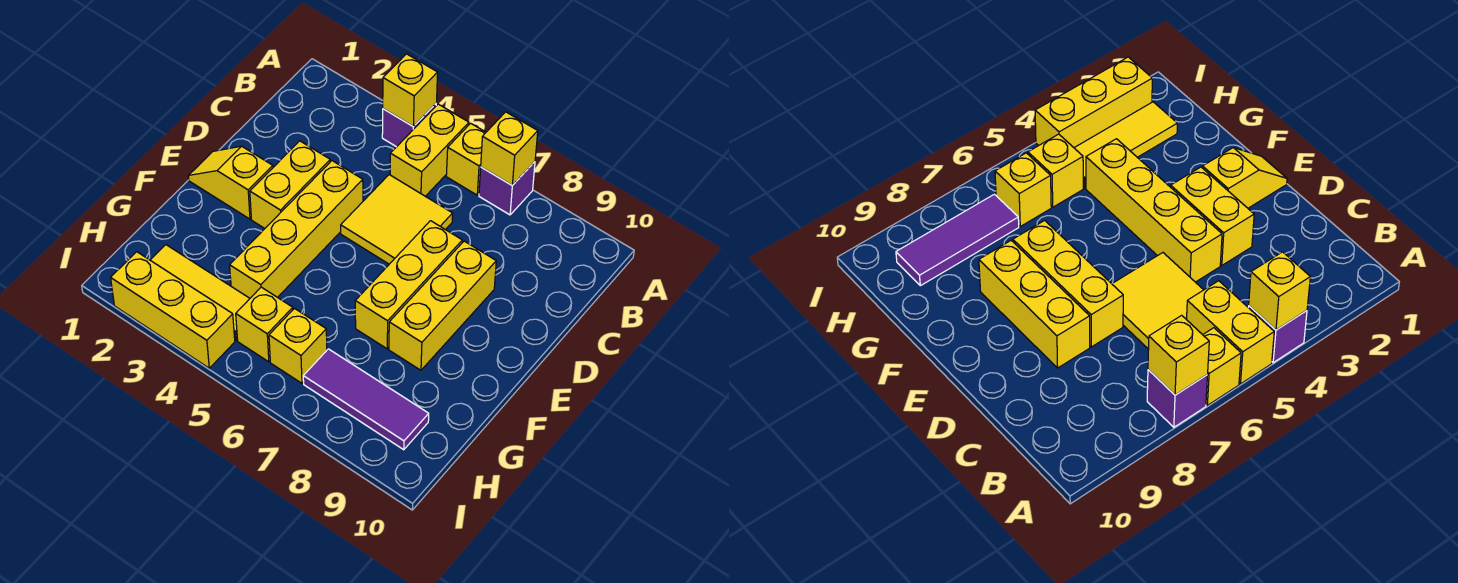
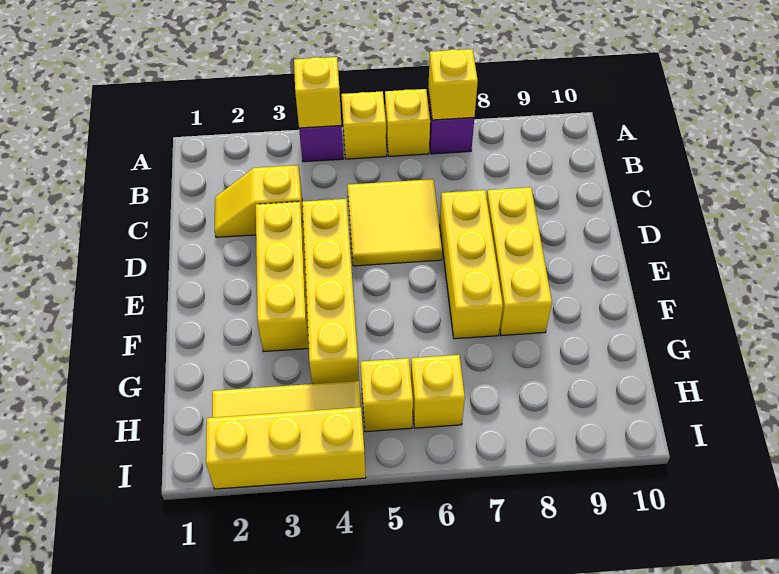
yellow 1x2 brick [390,104,469,196] -> yellow 1x1 brick [341,91,386,159]
yellow 1x2 brick [250,141,330,228] -> yellow 1x3 brick [256,202,309,352]
yellow 1x2 slope [188,146,273,219] -> yellow 1x2 slope moved to [215,165,304,237]
purple 1x3 tile [303,349,429,450] -> none

